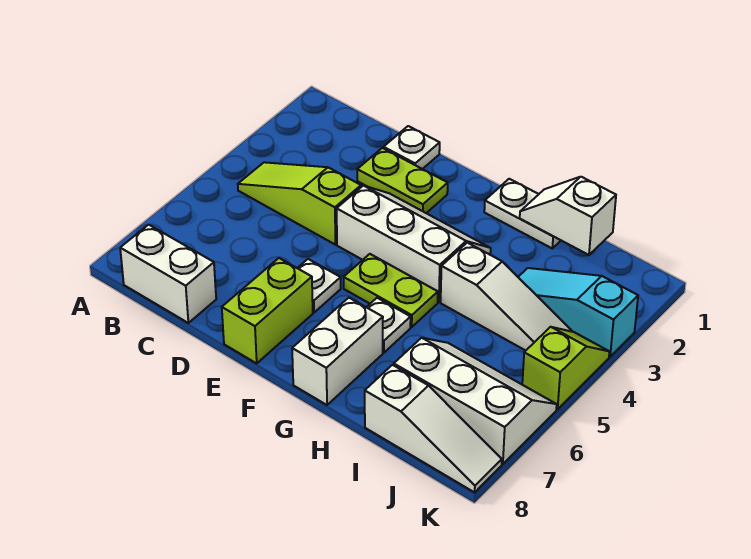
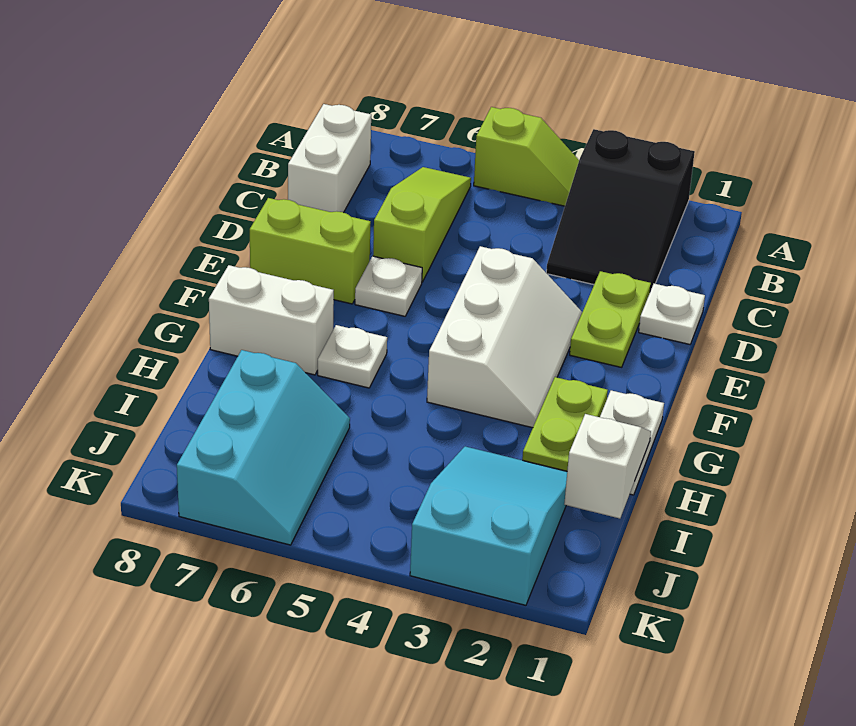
none -> black 2x3 slope [546,129,695,291]
lime 1x3 slope [238,162,361,245] -> lime 1x3 slope moved to [373,167,471,282]
lime 1x2 plate [344,254,438,327] -> lime 1x2 plate moved to [522,377,608,471]
white 1x3 slope [441,243,572,351] -> none
cyan 1x3 slope [518,268,638,357] -> cyan 2x3 slope [410,446,567,605]
white 2x3 slope [394,338,557,464] -> cyan 2x3 slope [177,350,350,545]
white 1x3 slope [365,365,502,492] -> none
lime 1x2 slope [522,327,609,410] -> lime 1x2 slope moved to [474,107,579,206]

